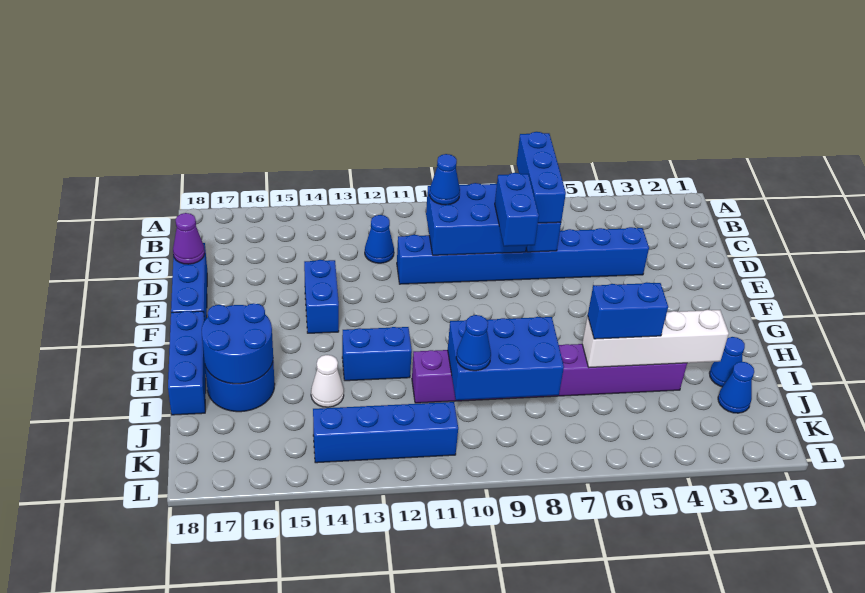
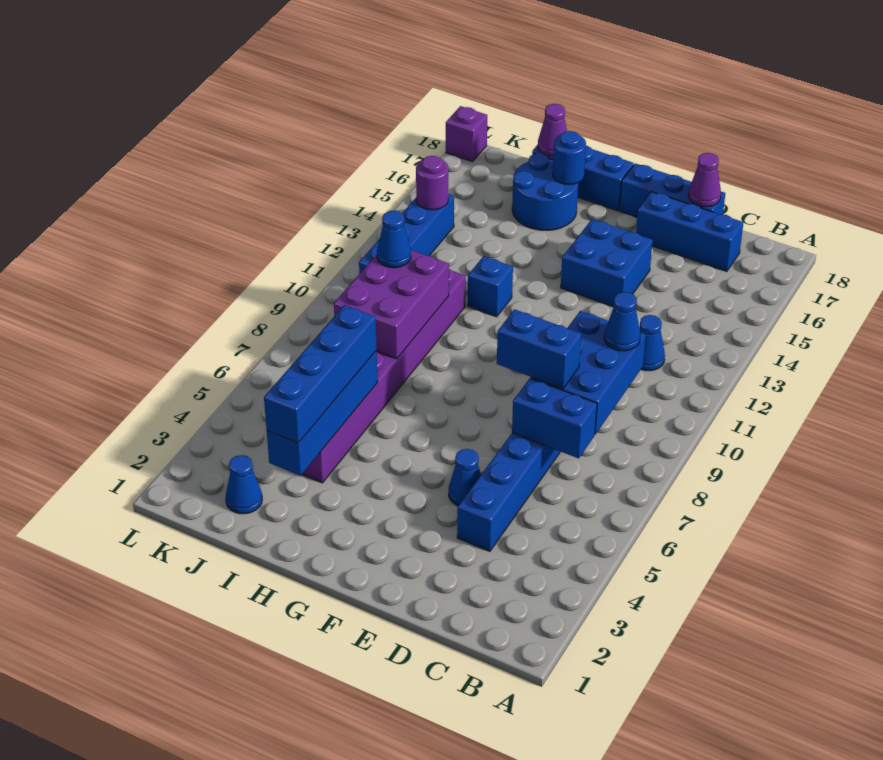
blue 1x3 brick [516,132,566,223] -> blue 1x3 brick moved to [636,192,743,272]
blue 1x2 brick [304,260,339,333] -> blue 2x2 brick [561,219,653,307]
blue 1x2 brick [342,327,412,381] -> blue 1x1 brick [468,256,513,317]
blue 2x2 round brick [202,303,273,384] -> blue 1x1 round brick [553,131,586,184]
blue 1x1 cone [709,337,745,387] -> blue 1x1 cone moved to [449,449,481,506]
white 1x4 brick [582,310,729,368] -> blue 1x4 brick [267,350,378,476]
blue 1x2 brick [588,282,668,339] -> blue 1x4 brick [264,305,377,443]
blue 2x3 brick [448,317,564,400] -> purple 2x3 brick [334,250,449,359]
white 1x1 cone [311,355,344,407] -> none
none -> purple 1x1 cone [538,104,567,156]
none -> purple 1x1 round brick [416,156,448,210]
none -> purple 1x1 brick [446,106,487,162]

